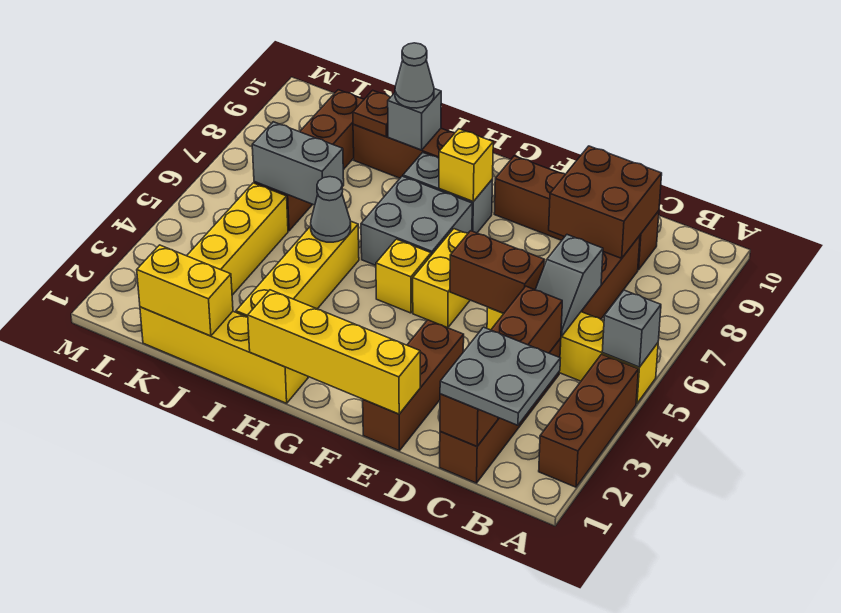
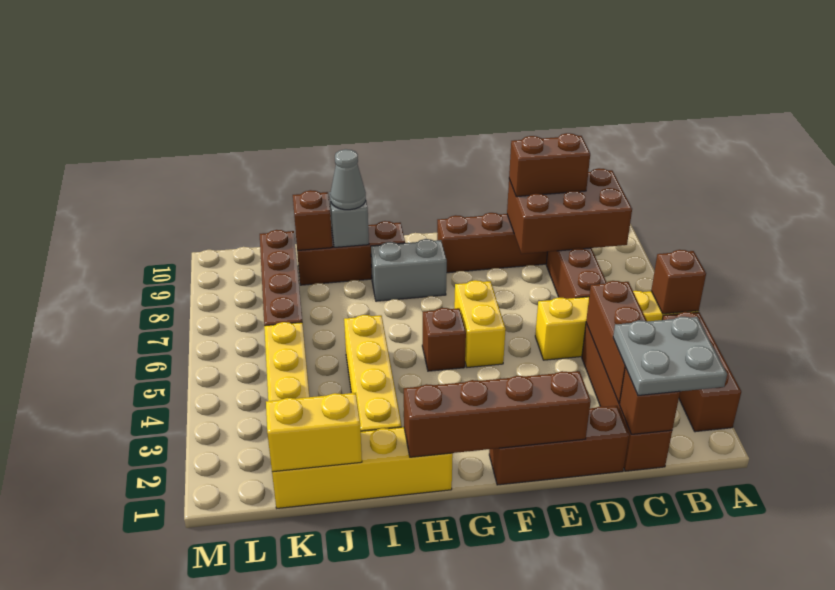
grey 1x1 brick [602,290,661,367] -> brown 1x1 brick [651,250,706,314]
grey 1x2 slope [535,235,603,336] -> none
brown 2x2 brick [549,146,662,258] -> brown 2x3 brick [507,168,632,254]
brown 1x2 brick [450,231,544,313] -> brown 1x2 brick moved to [509,133,590,197]
brown 1x3 brick [363,320,464,451] -> brown 1x3 brick turned to [489,406,629,485]
yellow 1x4 brick [248,290,420,414] -> brown 1x4 brick [404,371,591,457]
yellow 1x1 brick [376,239,431,313] -> brown 1x1 brick [422,308,466,371]
grey 2x2 brick [361,176,472,265] -> none
yellow 1x1 brick [439,129,493,201] -> none
grey 1x1 cone [311,177,351,242] -> none
grey 1x2 brick [252,122,344,205] -> none
brown 1x1 plate [353,90,390,137] -> brown 1x1 brick [293,190,332,251]

